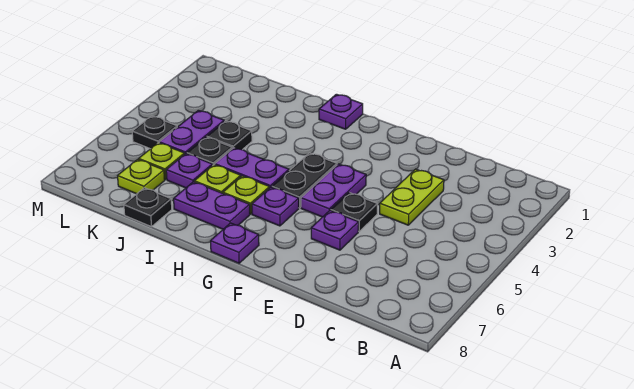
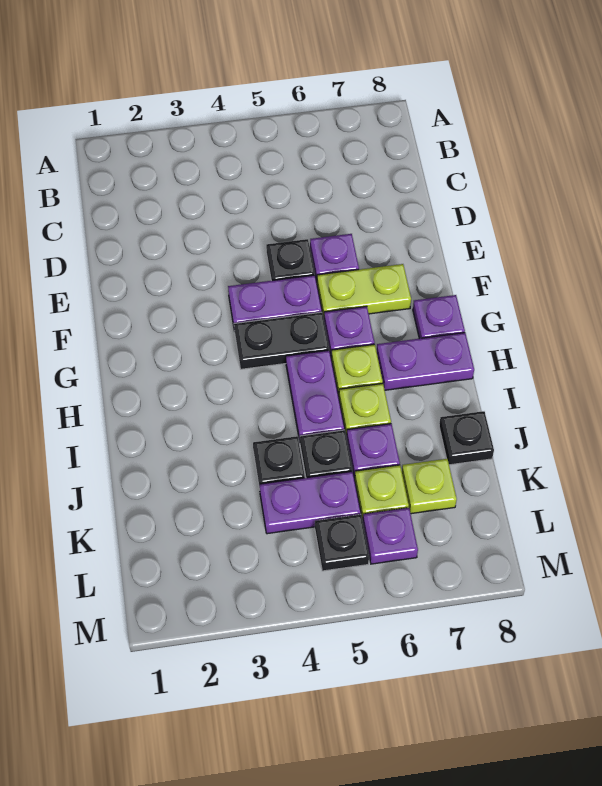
lime 1x2 plate [380,169,444,225] -> lime 1x2 plate moved to [317,264,411,319]
purple 1x1 plate [319,94,363,129] -> purple 1x1 plate moved to [363,508,418,564]
purple 1x2 plate [174,182,250,229] -> purple 1x2 plate turned to [377,333,474,390]

